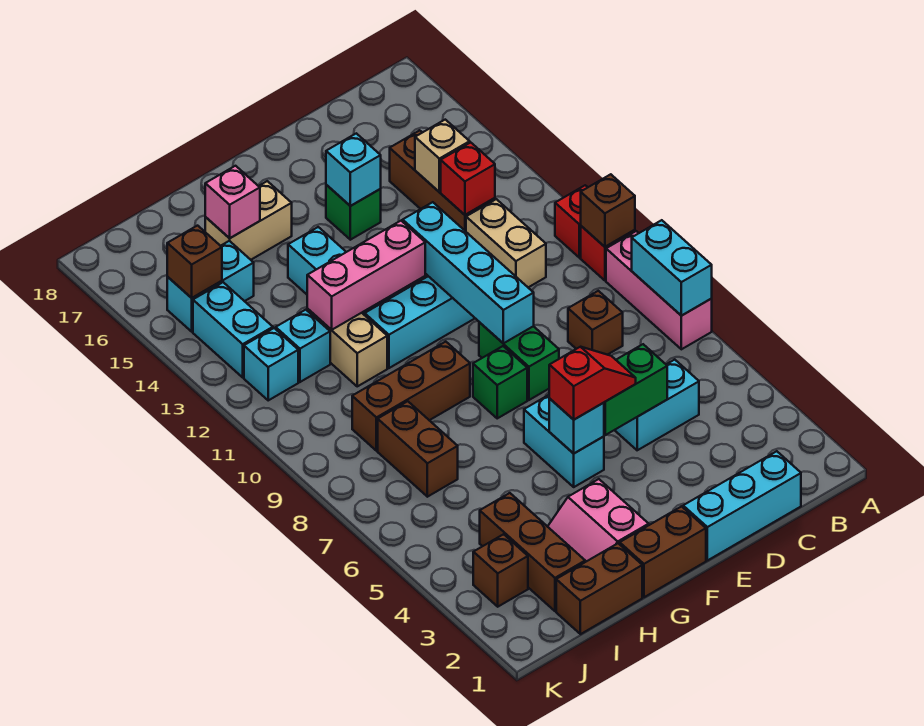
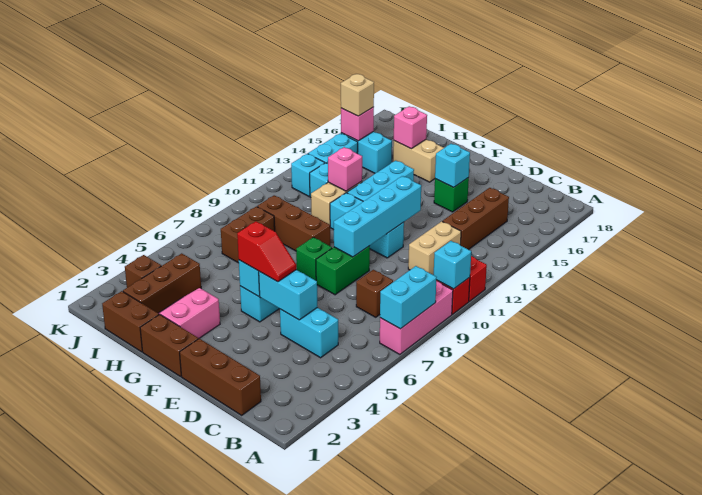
brown 1x1 brick [581,174,635,247] -> cyan 1x1 brick [434,241,471,289]
cyan 1x3 brick [683,451,801,561] -> brown 1x3 brick [180,338,261,415]
red 1x1 brick [441,142,495,215] -> none
tan 1x1 brick [415,120,470,192] -> tan 1x1 brick moved to [341,74,374,116]
green 1x2 brick [604,344,667,435] -> cyan 1x2 brick [259,270,317,320]
pink 1x3 brick [307,221,425,330] -> pink 1x1 brick [328,147,363,191]
brown 1x1 brick [167,226,222,298] -> pink 1x1 brick [341,107,374,141]

